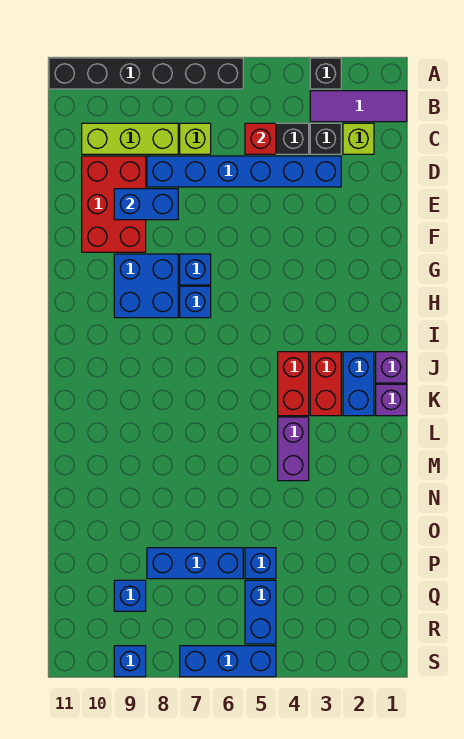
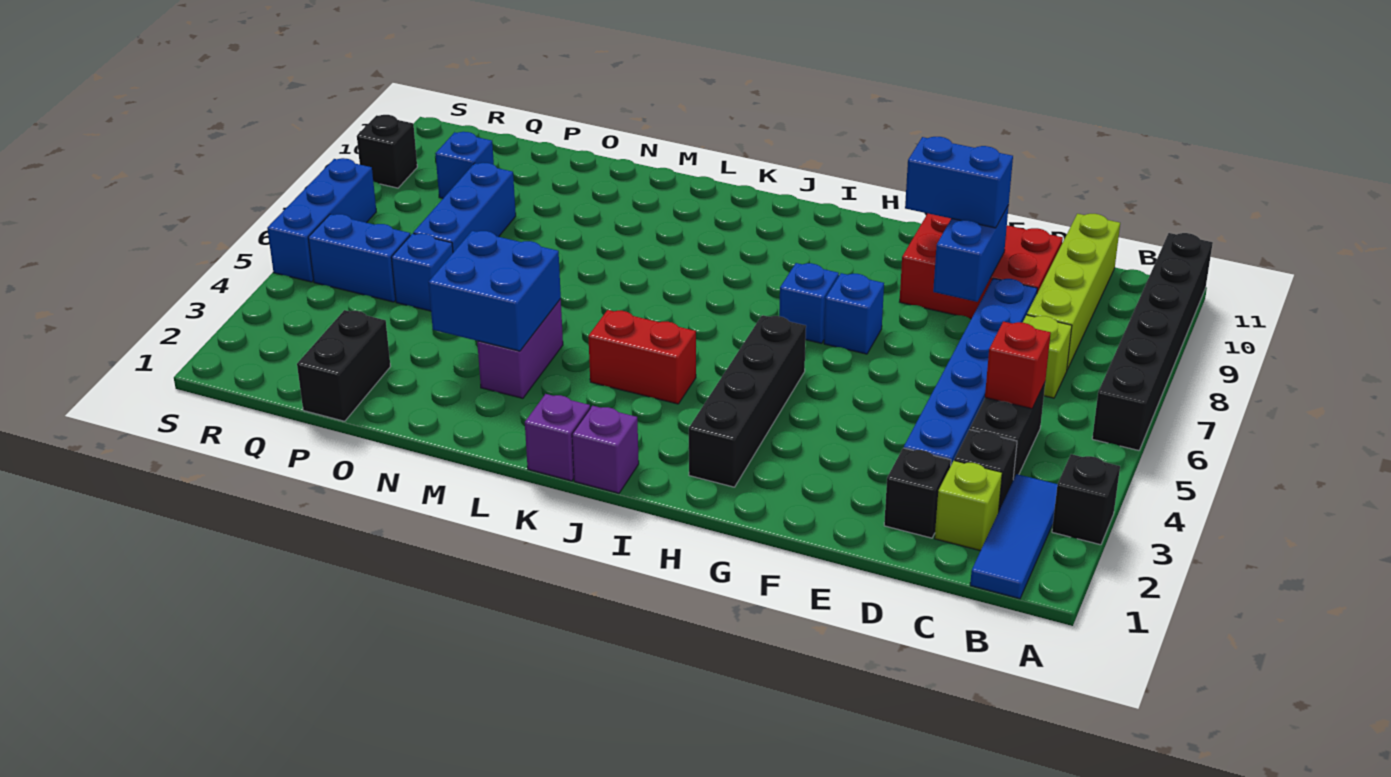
purple 1x3 tile [310,91,407,122] -> blue 1x3 tile [970,474,1057,599]
lime 1x3 brick [82,123,178,154] -> lime 1x4 brick [1027,214,1120,369]
none -> black 1x1 brick [884,448,951,538]
blue 2x2 brick [114,254,178,318] -> blue 2x2 brick moved to [429,231,561,351]
none -> black 1x4 brick [689,315,806,487]
blue 1x2 brick [343,352,374,416] -> blue 1x2 brick moved to [905,137,1013,228]
red 1x2 brick [310,352,341,416] -> none
purple 1x2 brick [278,417,309,481] -> purple 1x2 brick turned to [477,299,563,398]
none -> black 1x2 brick [297,310,390,421]
blue 1x1 brick [114,646,146,677] -> black 1x1 brick [357,115,417,188]

